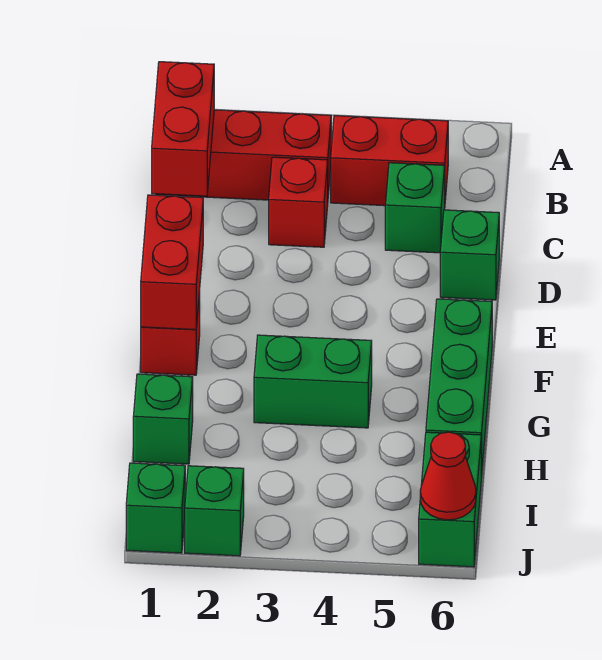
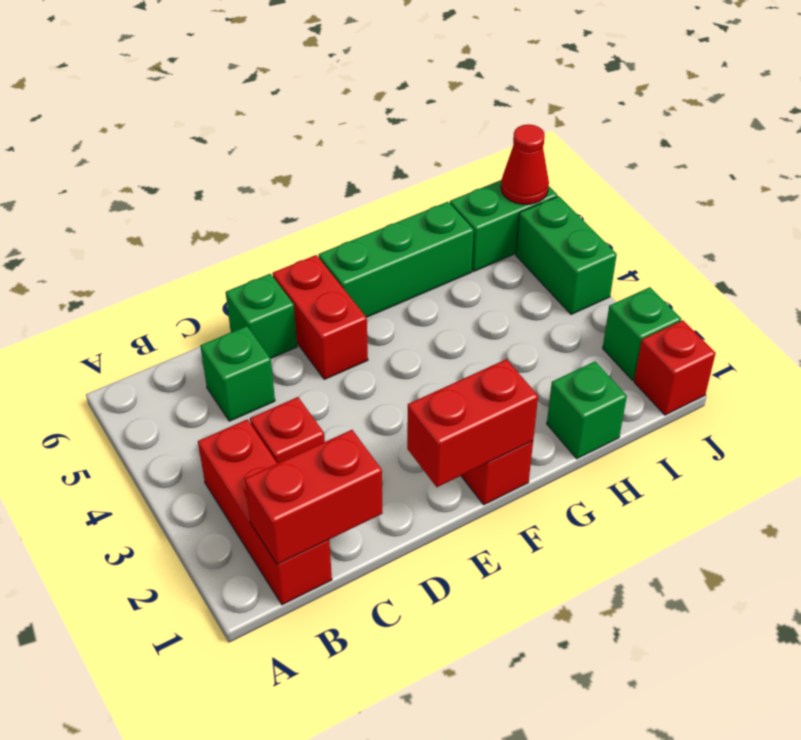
red 1x2 brick [331,115,448,206] -> red 1x2 brick moved to [273,255,368,379]
green 1x2 brick [254,335,372,428] -> green 1x2 brick moved to [516,196,617,314]
green 1x1 brick [126,463,185,553] -> red 1x1 brick [634,320,716,415]

